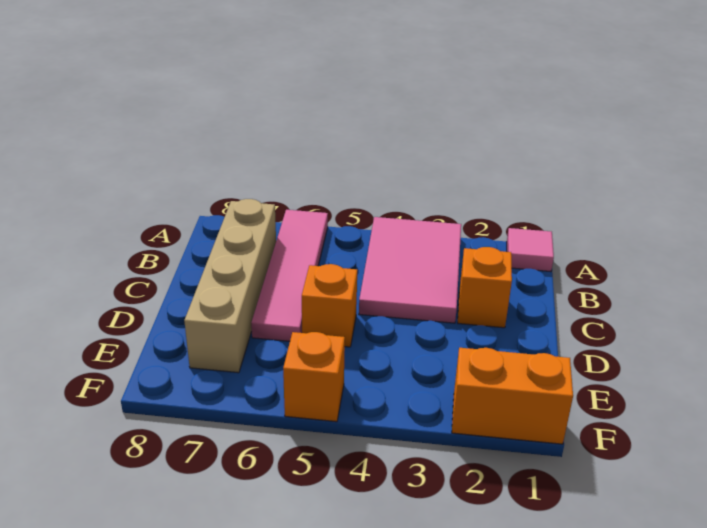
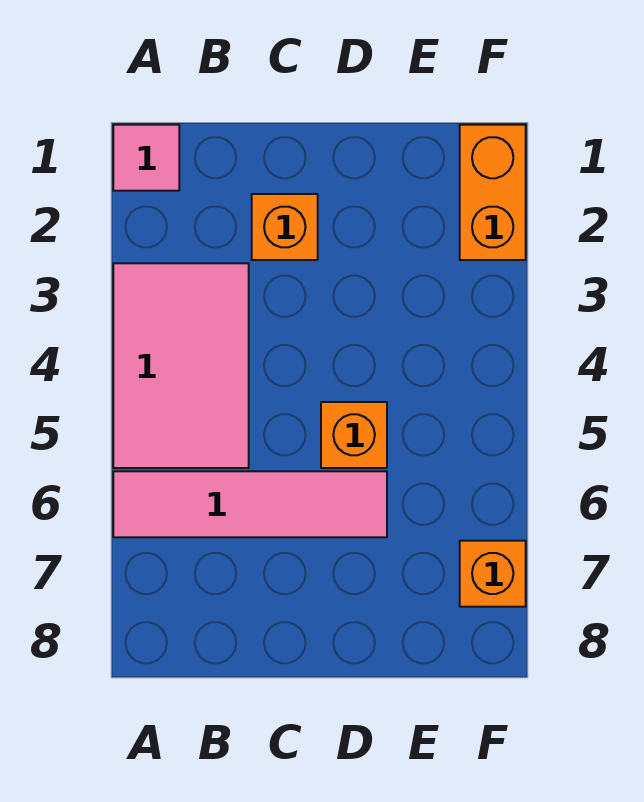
pink 2x3 tile [359,217,461,323] -> pink 2x3 tile turned to [113,263,249,468]
tan 1x4 brick [184,199,276,373] -> none
orange 1x1 brick [283,332,345,422] -> orange 1x1 brick moved to [460,541,526,607]

